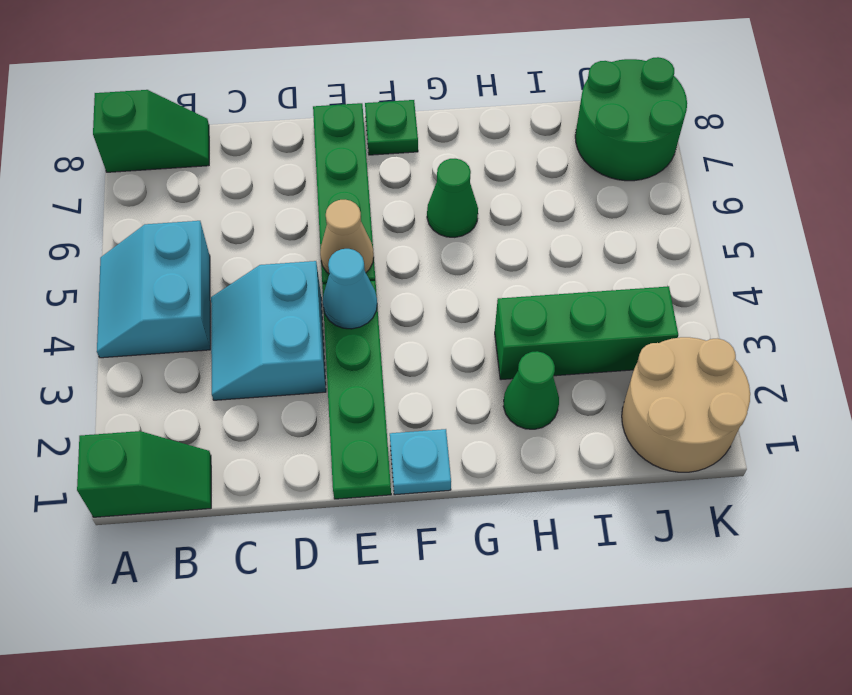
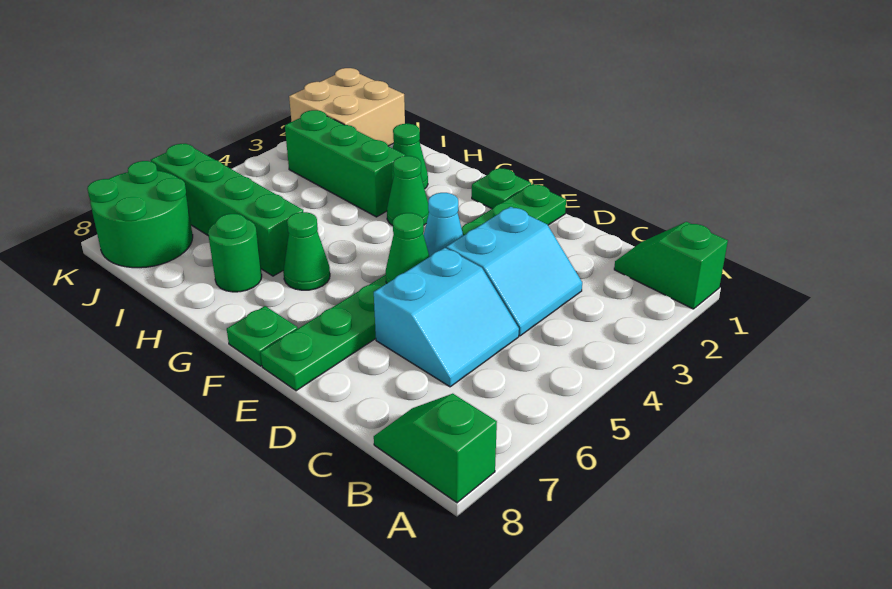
cyan 2x2 slope [97,221,210,358] -> cyan 2x2 slope moved to [374,248,519,387]
tan 1x1 cone [320,200,374,274] -> green 1x1 cone [386,213,429,283]
cyan 1x1 plate [390,429,451,495] -> green 1x1 plate [472,168,531,209]
none -> green 1x1 cone [387,156,429,225]
none -> green 1x4 brick [151,144,303,276]
none -> green 1x1 round brick [208,214,262,292]
tan 2x2 round brick [622,337,750,472] -> tan 2x2 brick [289,68,405,146]

